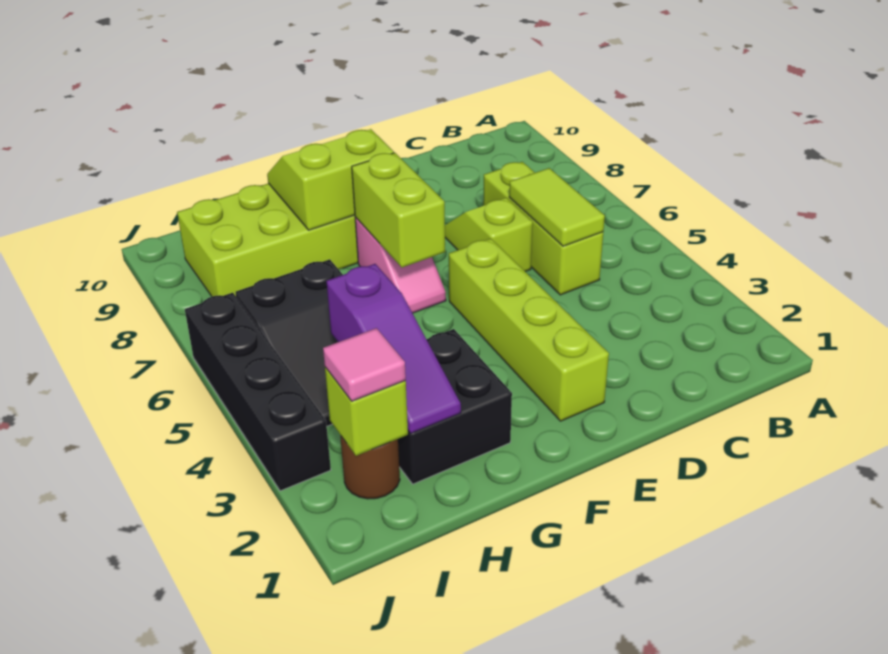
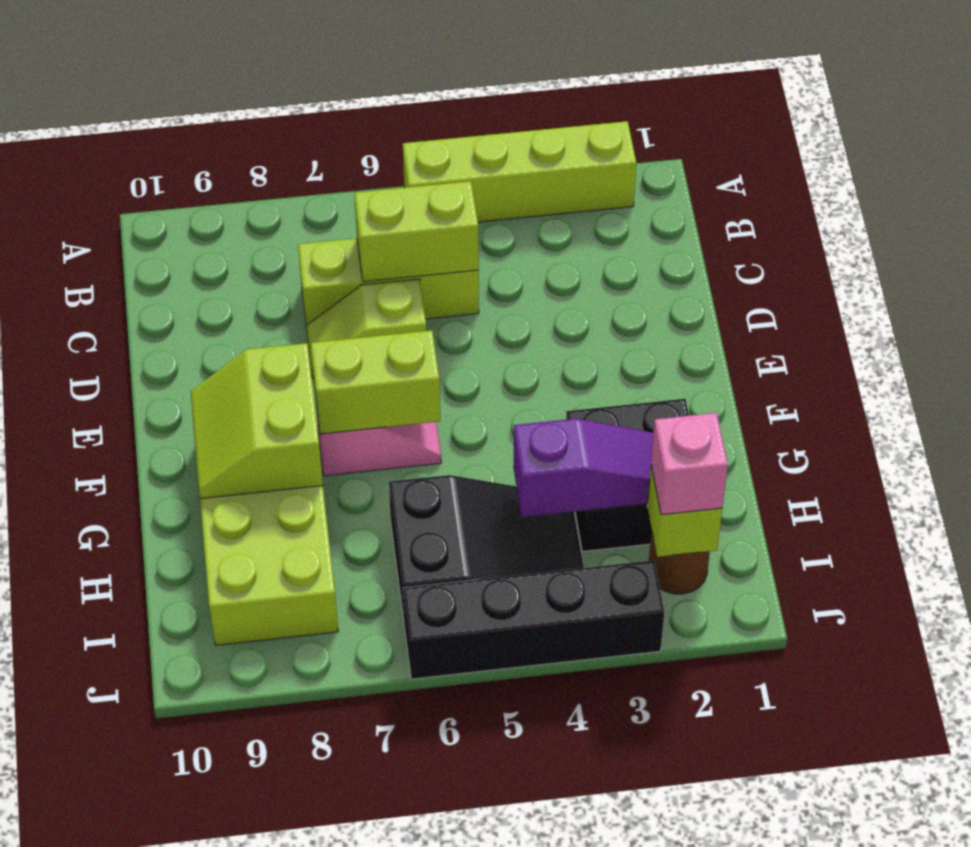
lime 1x2 tile [509,168,605,246] -> lime 1x2 brick [354,181,479,282]
lime 1x4 brick [449,239,609,421] -> lime 1x4 brick moved to [403,121,636,222]
pink 1x1 tile [323,328,406,401] -> pink 1x1 brick [651,413,728,515]

